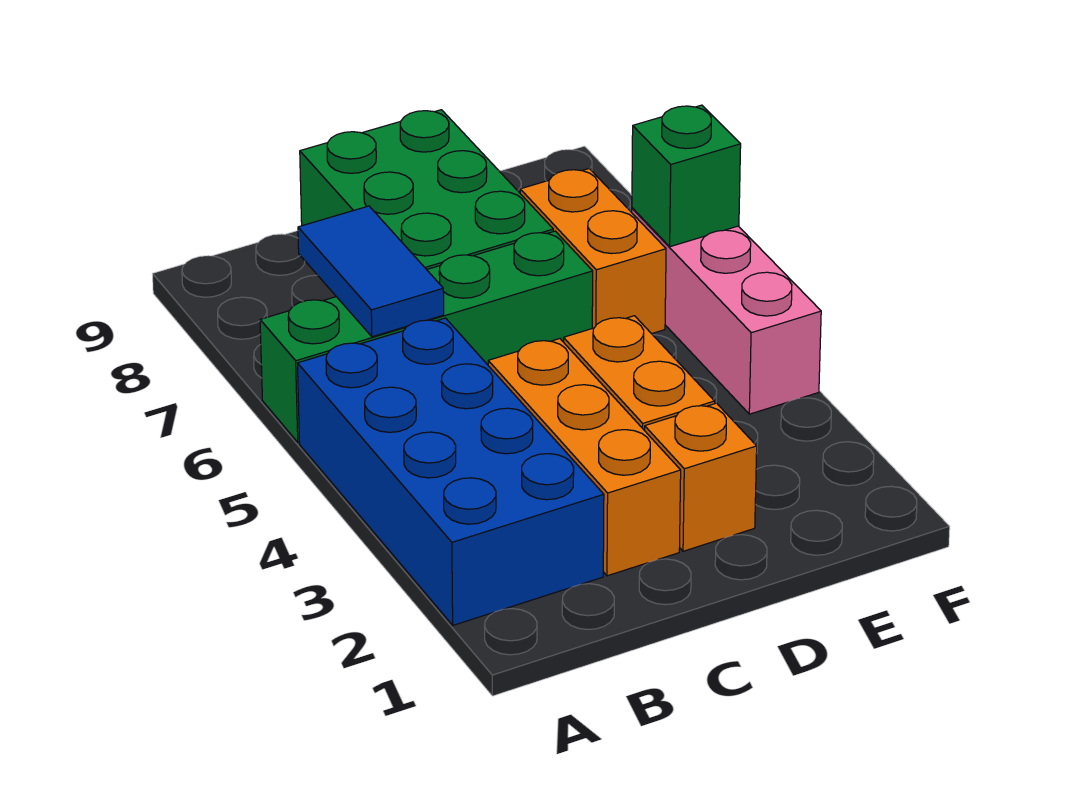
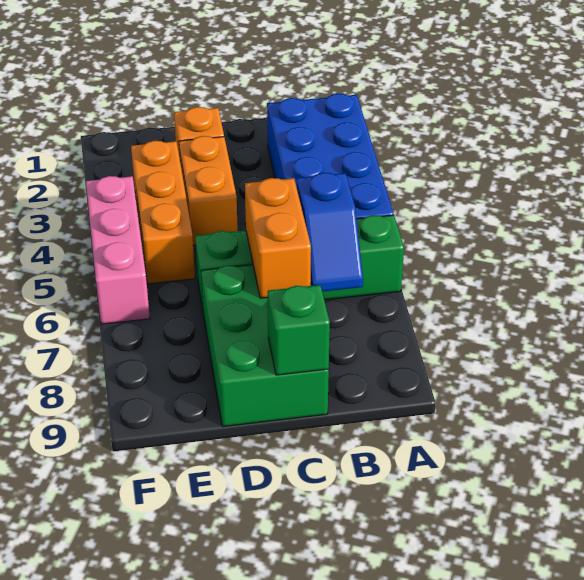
blue 1x2 tile [298,206,444,337] -> blue 1x2 slope [297,173,363,292]
orange 1x3 brick [488,339,681,576] -> orange 1x3 brick moved to [131,141,195,284]
orange 1x2 brick [520,169,666,334] -> orange 1x2 brick moved to [245,178,311,298]
green 1x1 brick [632,105,741,247] -> green 1x1 brick moved to [268,285,330,375]

